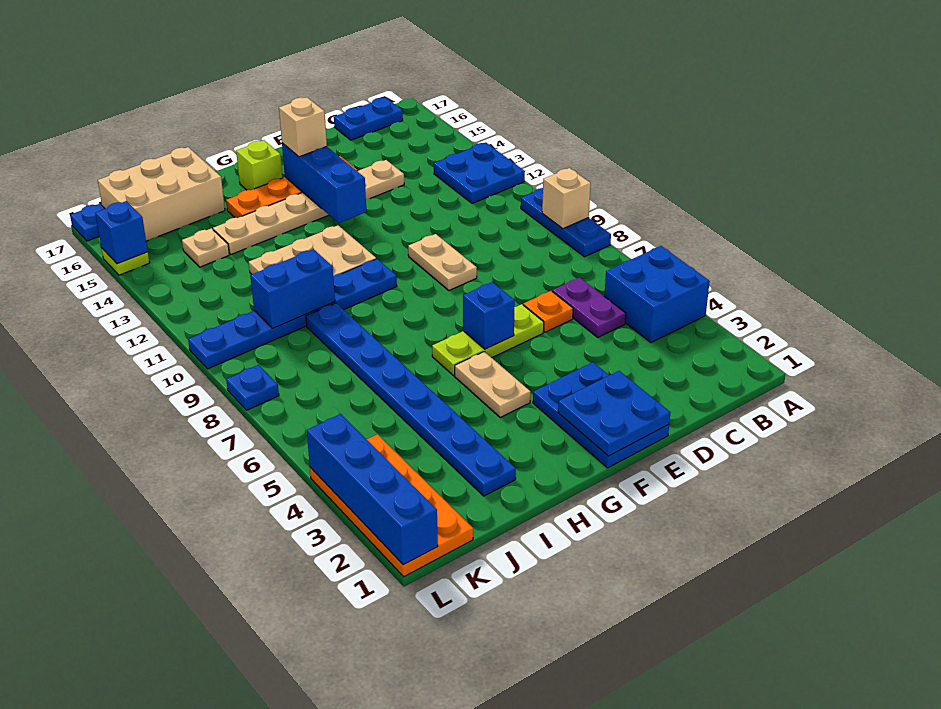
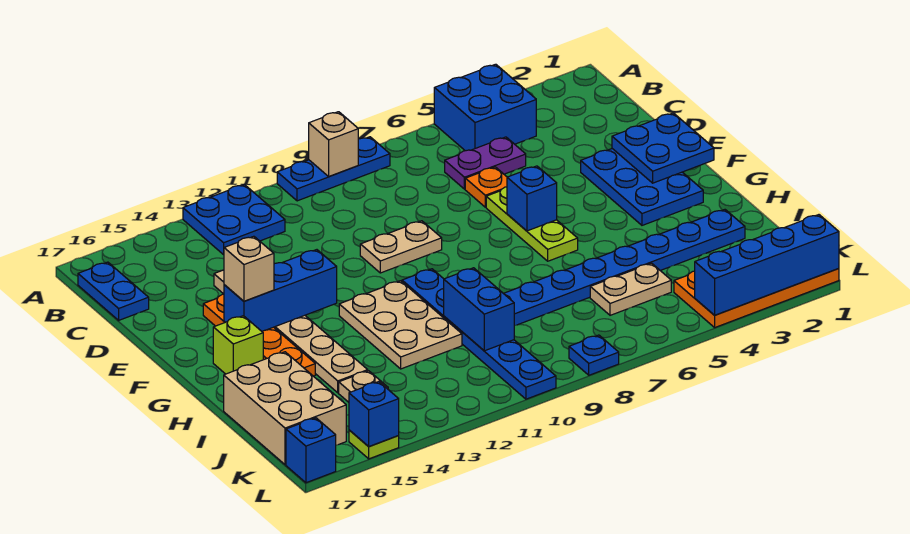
blue 2x3 plate [533,362,669,468] -> blue 2x3 plate turned to [581,149,703,225]
tan 1x2 plate [455,352,531,417] -> tan 1x2 plate moved to [590,263,671,315]
blue 1x1 plate [70,204,105,241] -> blue 1x1 brick [286,418,336,483]

